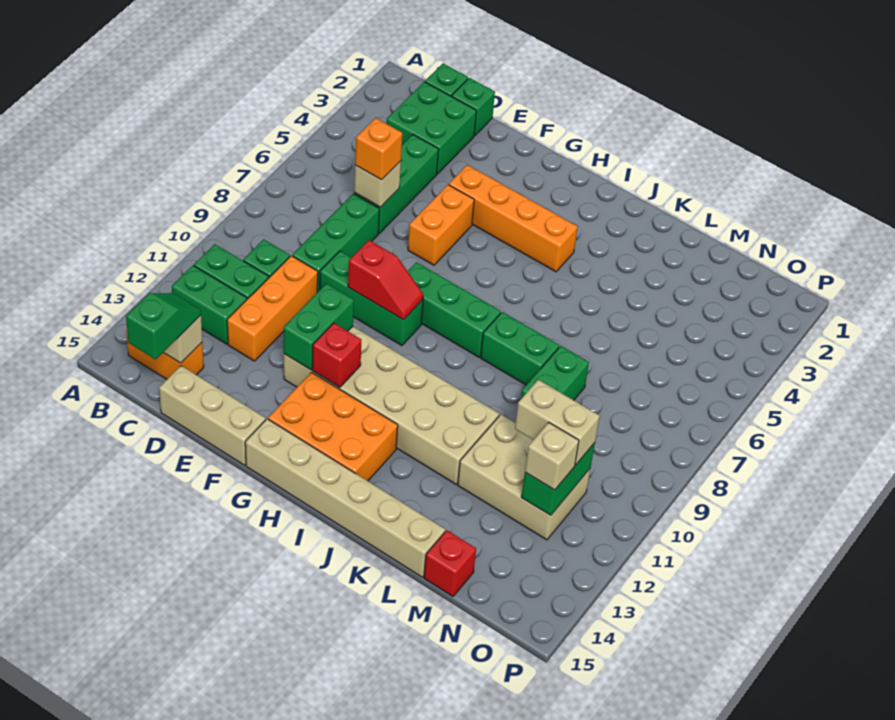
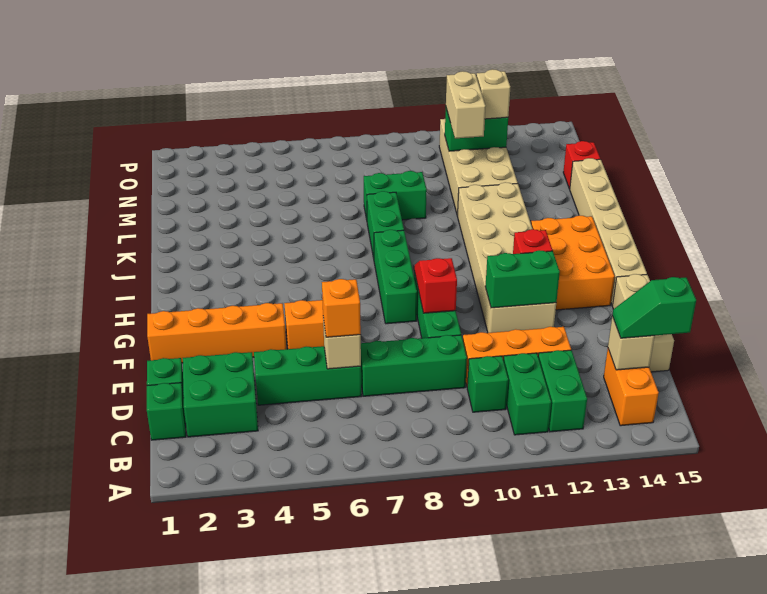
orange 1x4 brick [449,165,578,272] -> orange 1x4 brick turned to [147,303,286,363]
tan 2x3 brick [458,415,590,540] -> tan 2x4 brick [439,119,518,215]

